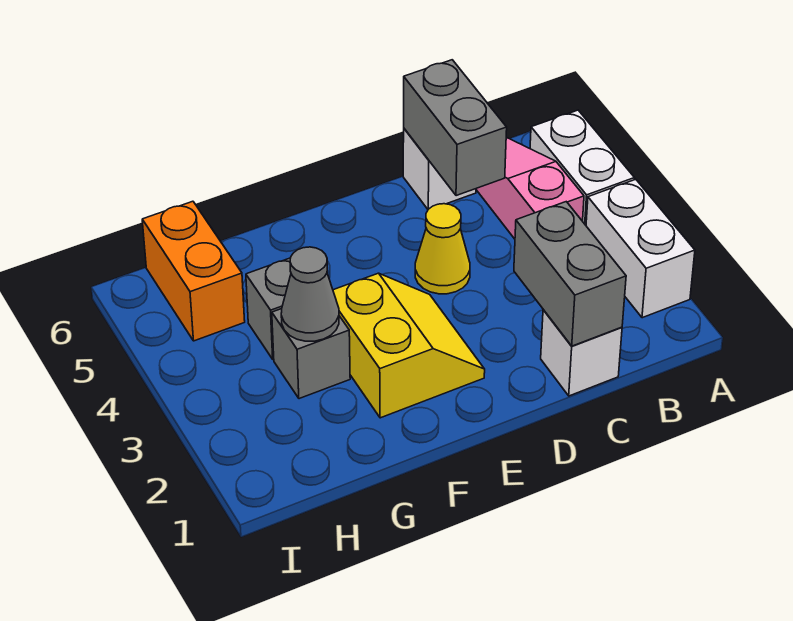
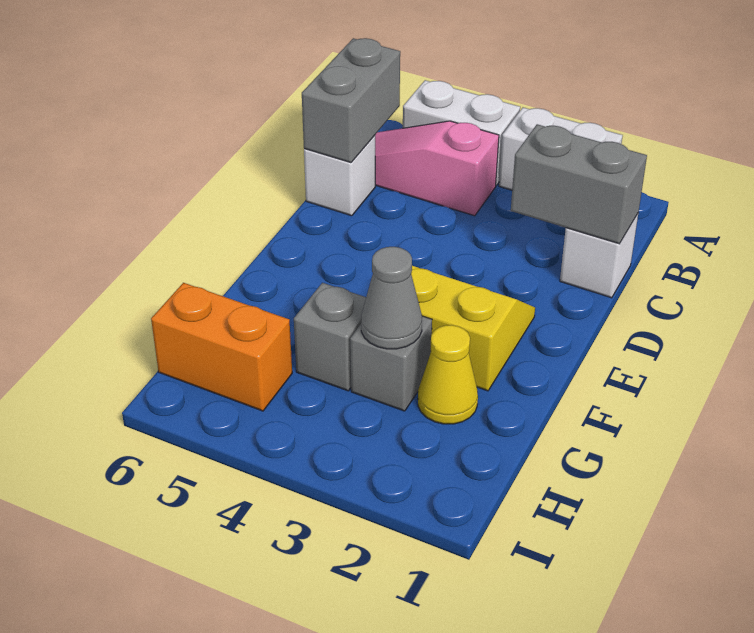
grey 1x2 brick [404,60,507,196] -> grey 1x2 brick turned to [302,38,400,163]
yellow 1x1 cone [415,204,470,294] -> yellow 1x1 cone moved to [418,325,478,424]

